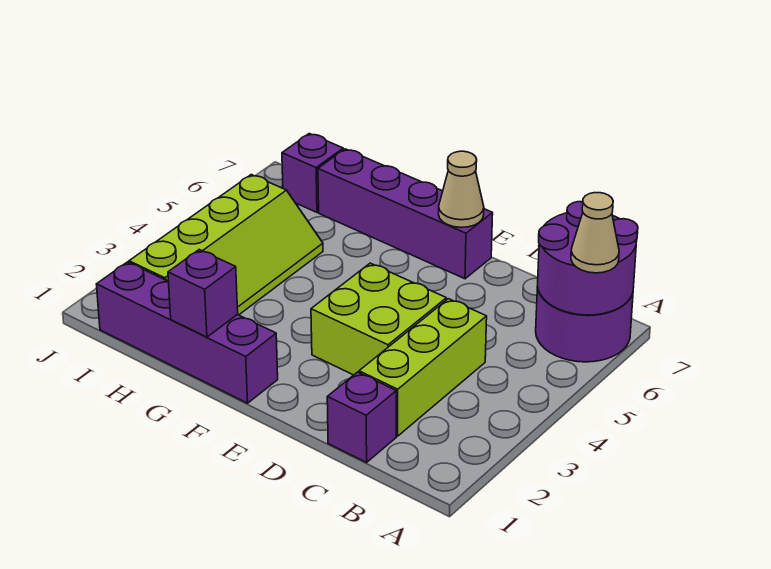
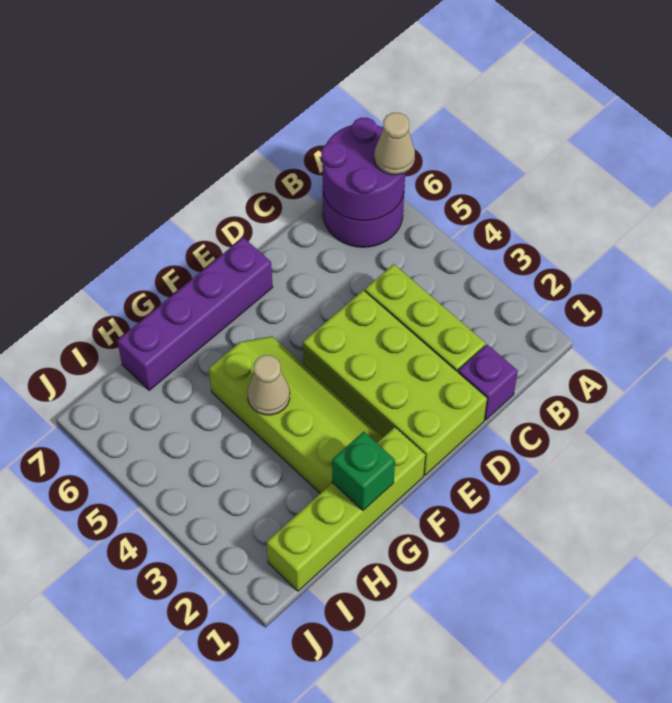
lime 2x2 brick [311,263,446,375] -> lime 2x4 brick [303,290,487,475]
tan 1x1 cone [439,151,484,227] -> tan 1x1 cone moved to [248,355,290,415]
purple 1x4 brick [96,262,278,403] -> lime 1x4 brick [267,427,425,591]
purple 1x1 brick [168,250,238,337] -> green 1x1 brick [332,432,395,510]
lime 2x4 slope [129,175,323,315] -> lime 2x4 slope moved to [209,336,383,493]
purple 1x1 brick [282,134,343,212] -> none

